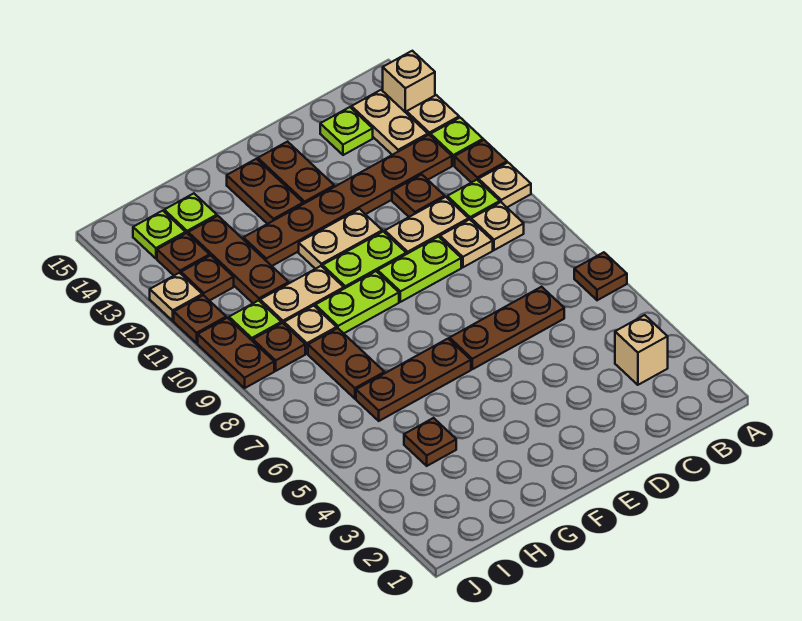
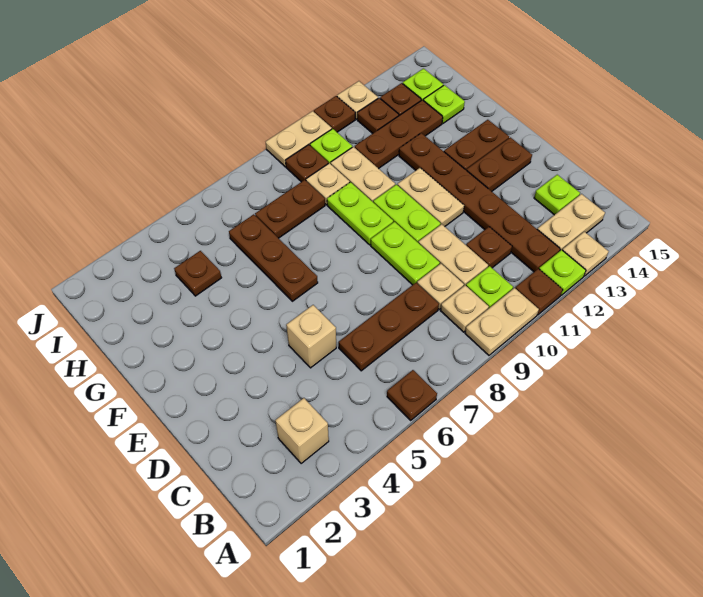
tan 1x1 plate [478,163,531,207] -> tan 1x2 plate [465,288,539,355]
tan 1x1 brick [383,51,435,113] -> tan 1x1 brick moved to [286,305,336,368]
brown 1x3 plate [450,287,564,369] -> brown 1x3 plate turned to [339,283,439,371]
brown 1x2 plate [198,318,274,388] -> tan 1x2 plate [266,111,332,167]

